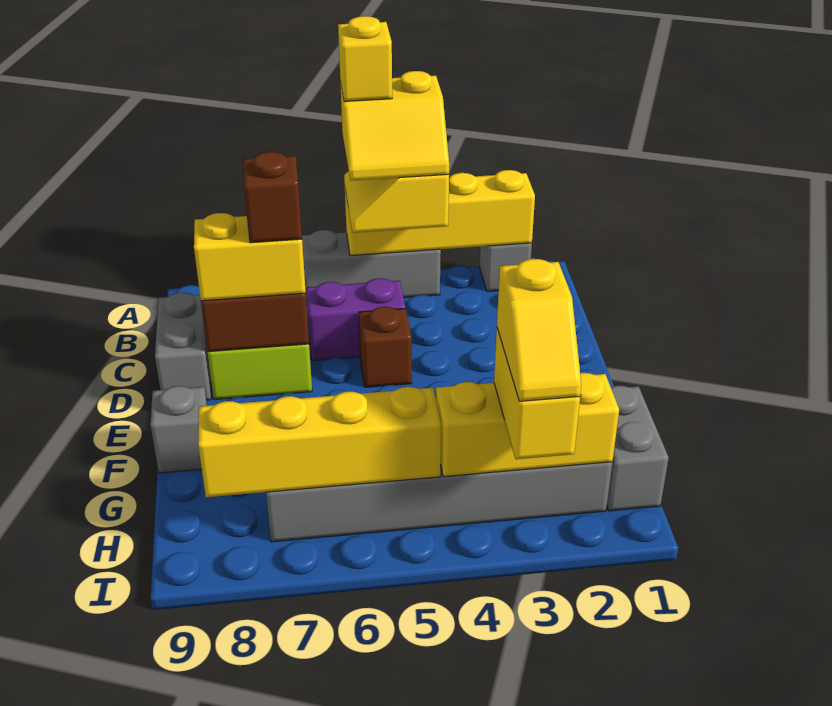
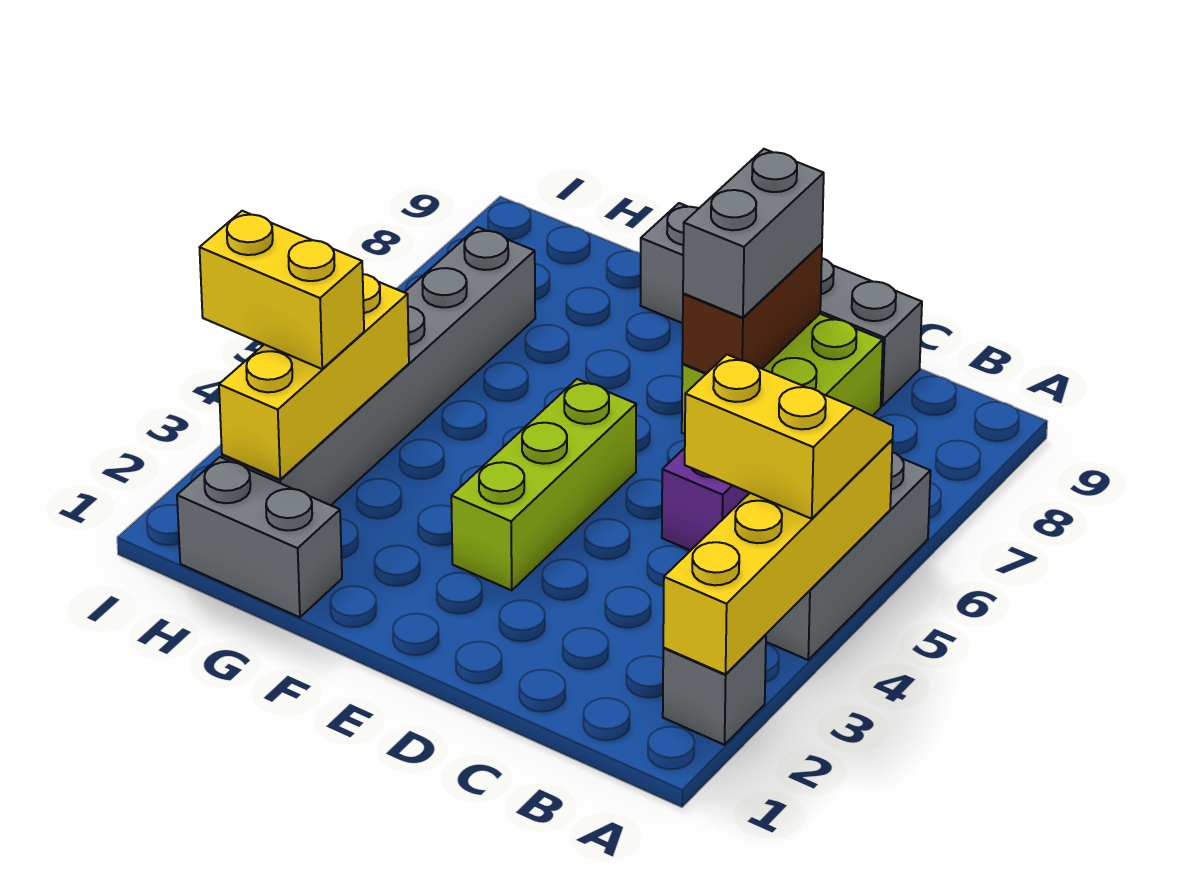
yellow 2x2 slope [340,71,449,181] -> none
yellow 1x1 brick [338,16,392,101] -> none
brown 1x1 brick [359,307,412,387] -> none
yellow 1x2 brick [194,213,306,301] -> grey 1x2 brick [683,149,824,318]
brown 1x1 brick [243,152,302,243] -> none
none -> lime 1x3 brick [451,379,636,590]
yellow 1x2 slope [497,259,581,401] -> none
yellow 1x4 brick [198,387,441,497] -> none

